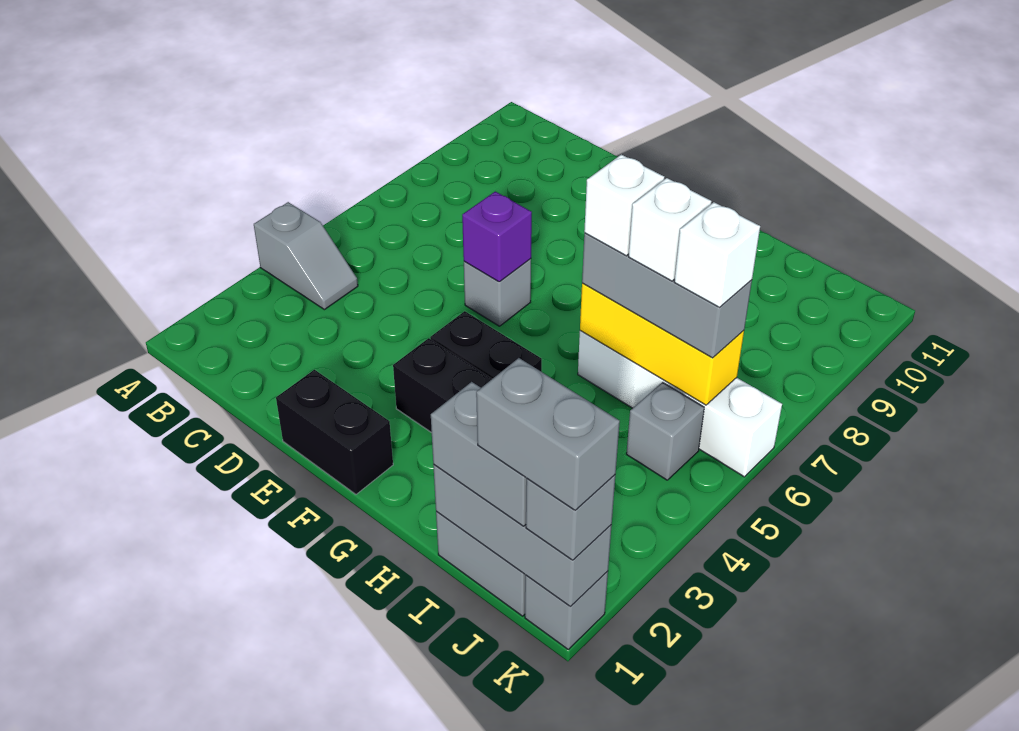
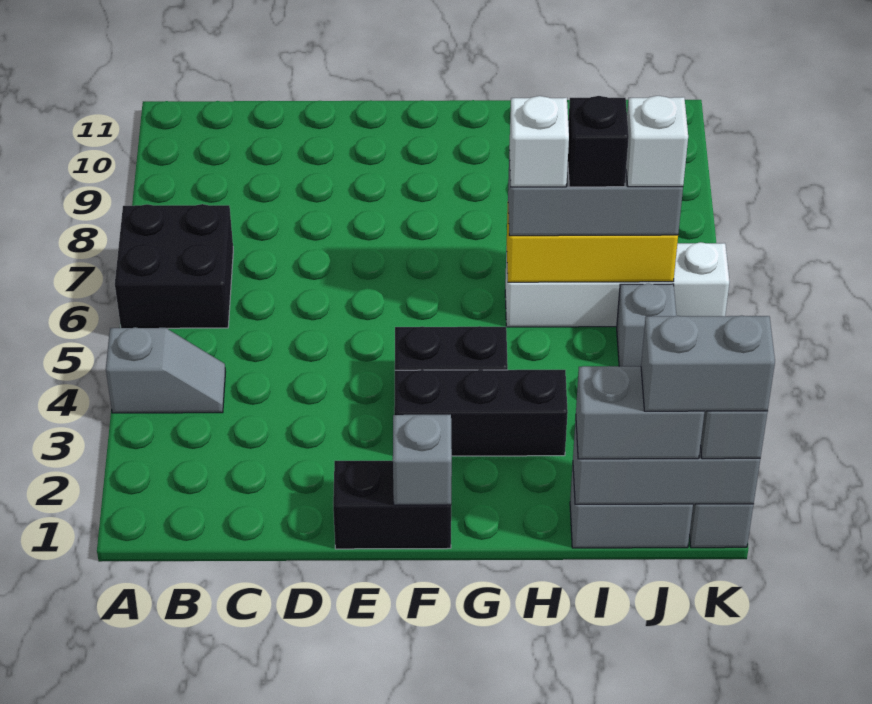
none -> black 2x2 brick [115,204,233,328]
grey 1x1 brick [464,259,531,326] -> grey 1x1 brick moved to [393,415,452,505]
purple 1x1 brick [462,191,532,282] -> none
white 1x1 brick [629,178,712,281] -> black 1x1 brick [568,96,629,187]

